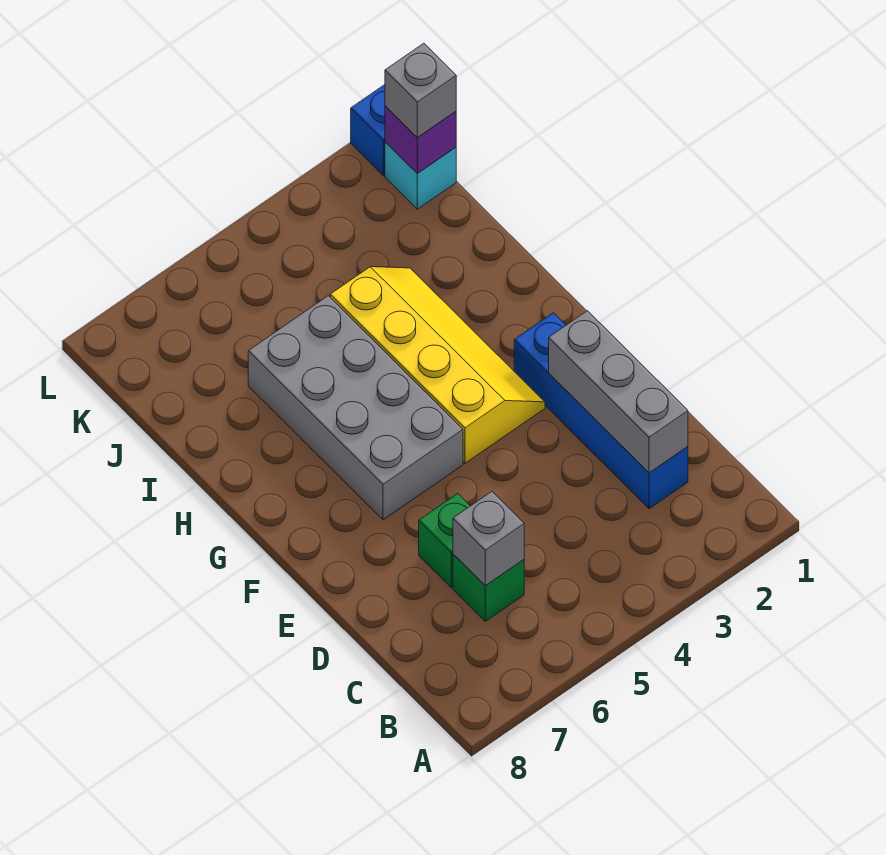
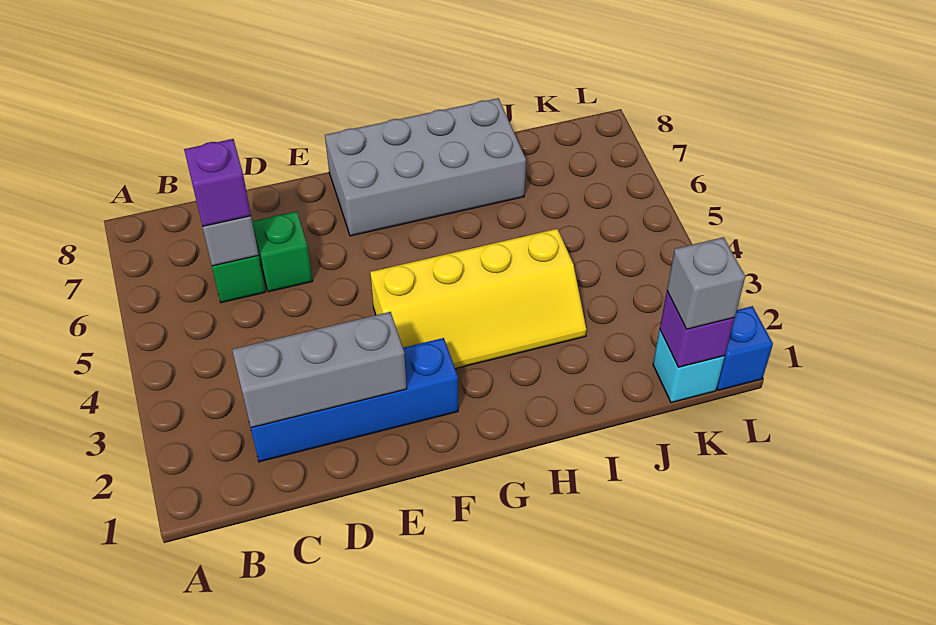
none -> purple 1x1 brick [184,139,251,226]
grey 2x4 brick [248,296,463,520] -> grey 2x4 brick moved to [325,98,526,236]

